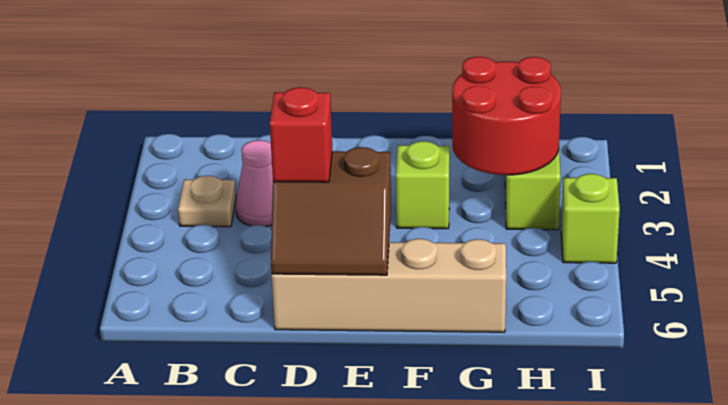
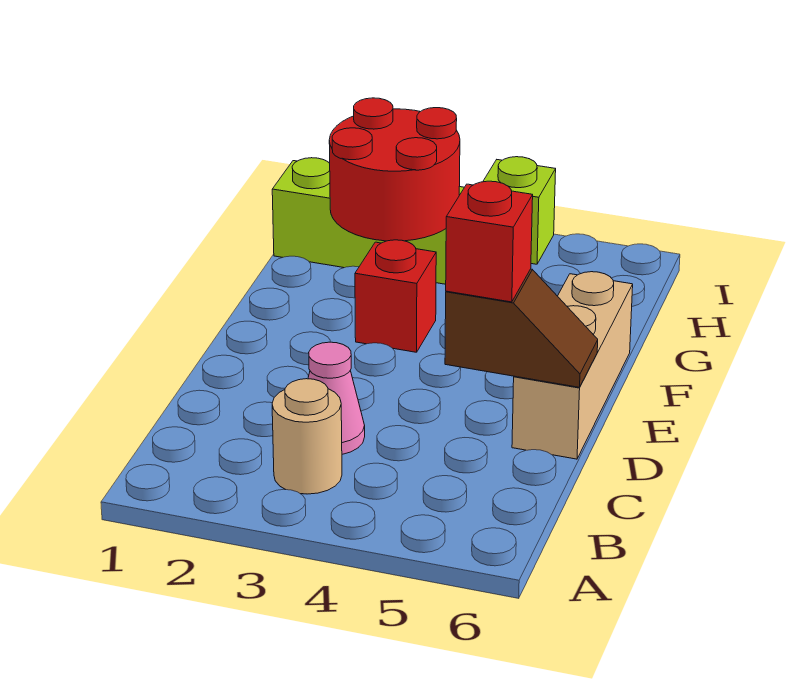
tan 1x1 plate [178,176,236,227] -> tan 1x1 round brick [272,379,342,494]
brown 2x2 slope [271,147,391,275] -> brown 1x2 slope [445,269,598,387]
tan 1x4 brick [272,239,506,332] -> tan 1x3 brick [512,272,633,459]
lime 1x1 brick [396,141,450,229] -> red 1x1 brick [355,240,436,352]

